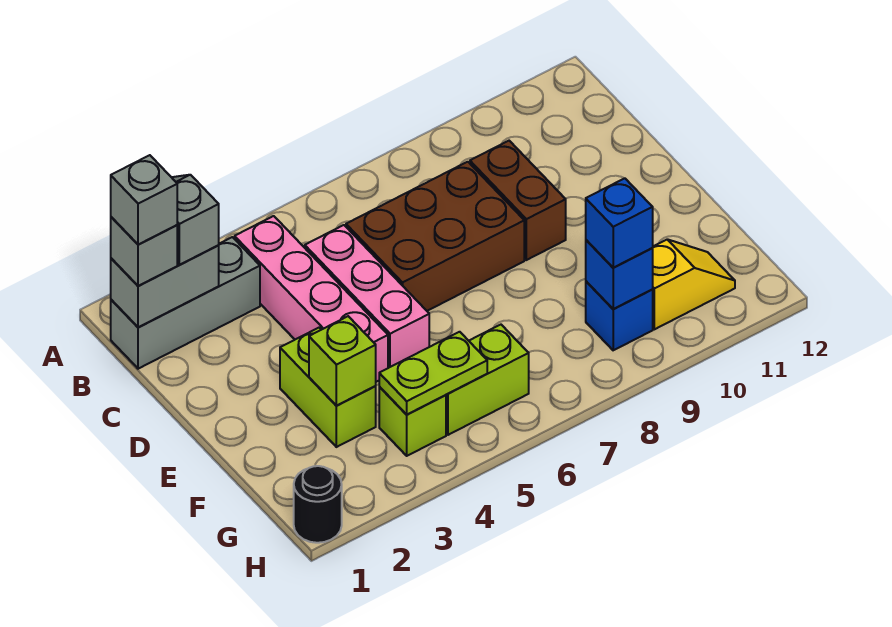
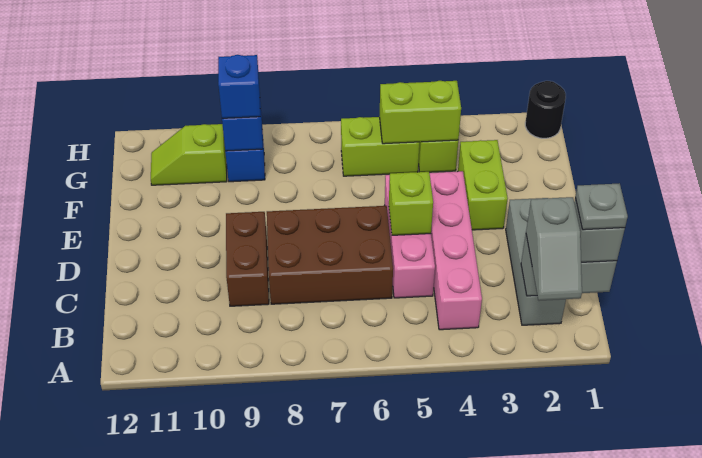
grey 1x3 brick [111,237,260,369] -> grey 1x3 brick turned to [506,198,566,325]
grey 1x1 brick [111,155,177,245] -> grey 1x1 plate [575,183,628,230]
lime 1x1 brick [309,316,376,406] -> lime 1x1 brick moved to [389,172,433,235]
lime 1x2 plate [379,332,487,415] -> lime 1x2 brick [380,81,461,144]
yellow 1x2 slope [652,239,735,329] -> lime 1x2 slope [151,124,227,185]

